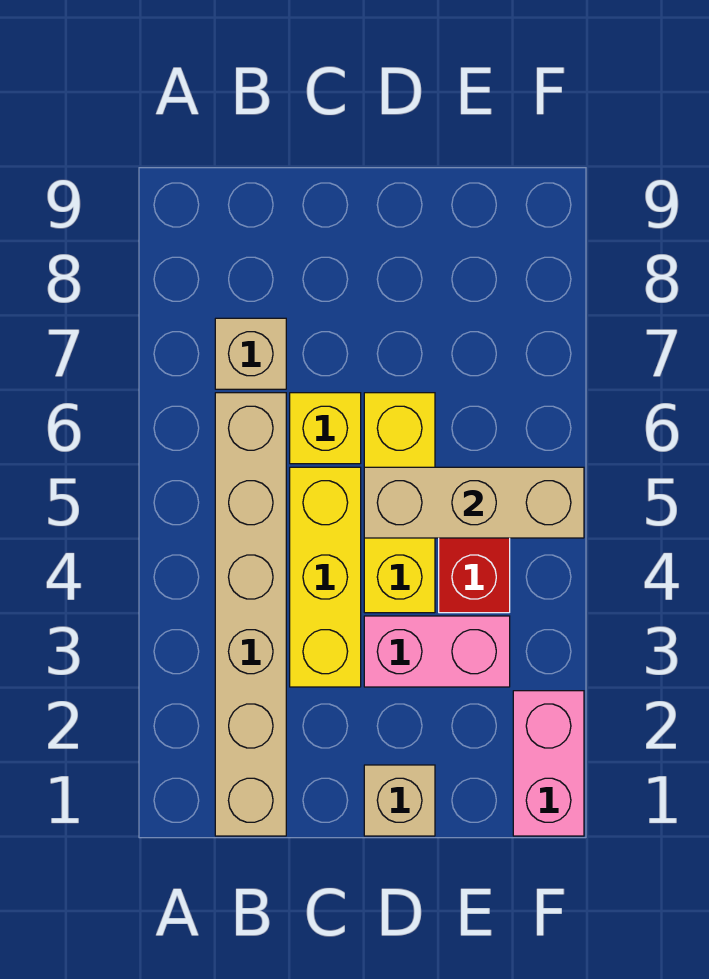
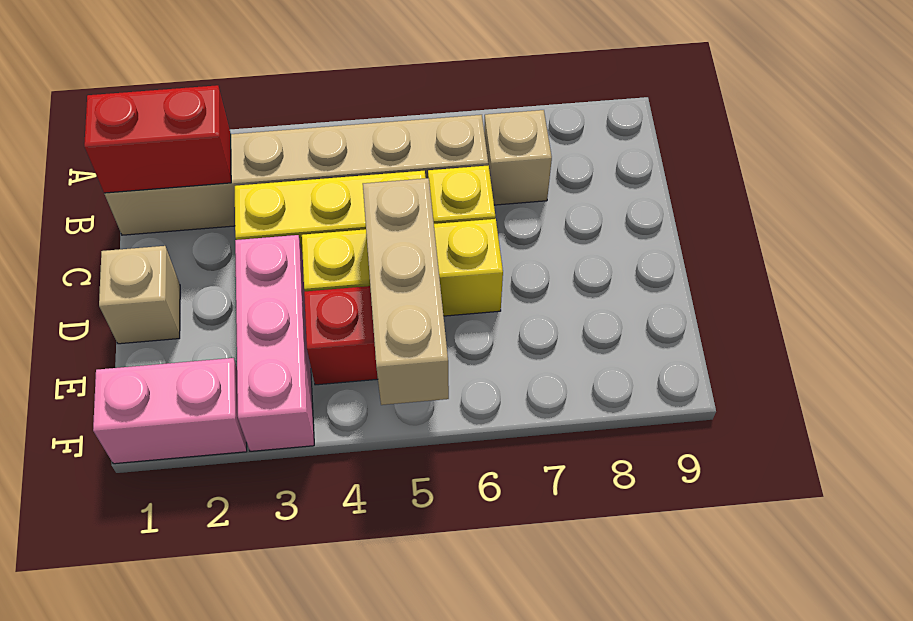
none -> red 1x2 brick [84,85,231,193]
pink 1x2 brick [364,616,510,687] -> pink 1x3 brick [235,235,314,451]

